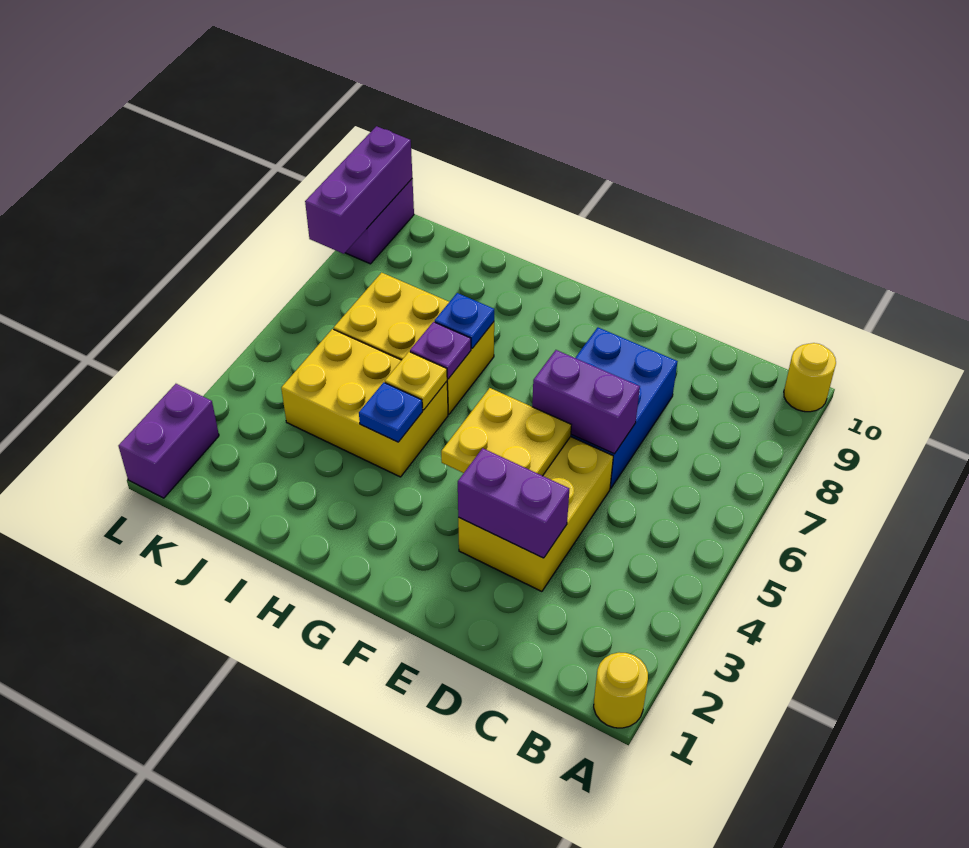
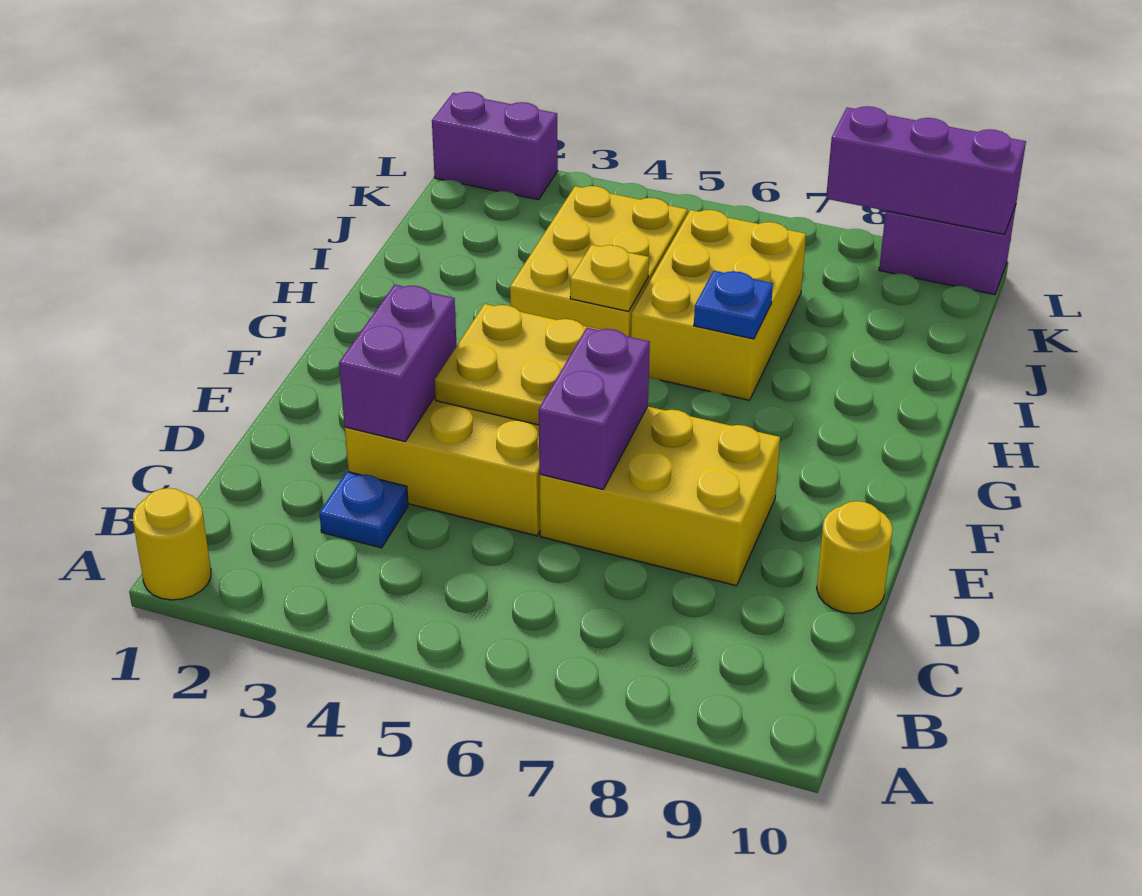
yellow 1x1 round brick [784,343,836,412] -> yellow 1x1 round brick moved to [817,501,893,614]
blue 2x3 brick [571,328,678,488] -> yellow 2x3 brick [540,407,780,586]
blue 1x1 plate [359,382,423,442] -> blue 1x1 plate moved to [319,472,408,548]
purple 1x1 plate [410,322,471,379] -> none

